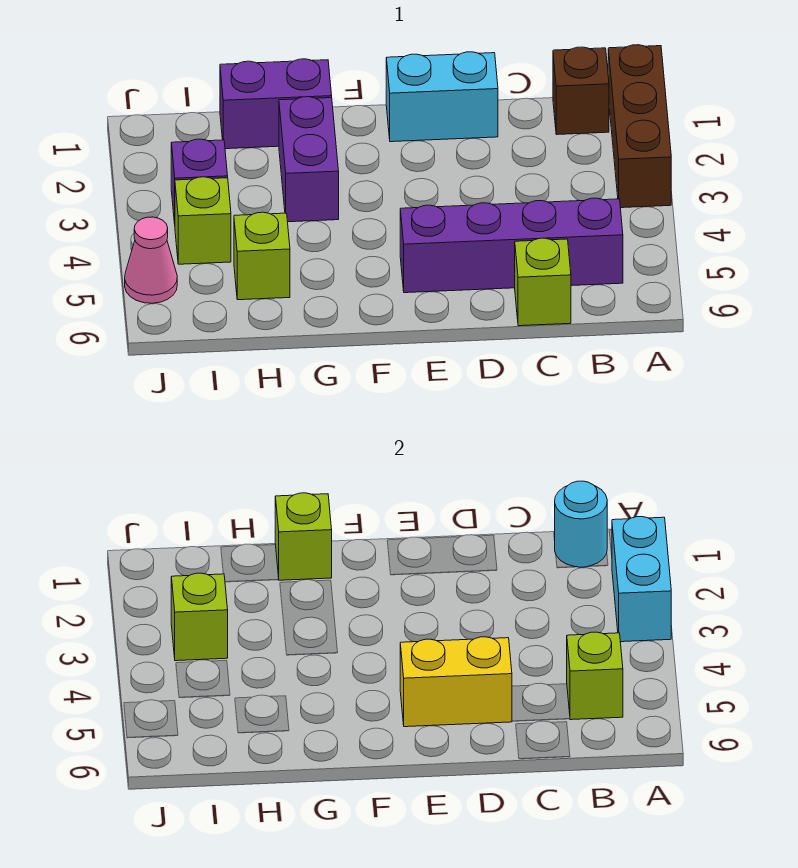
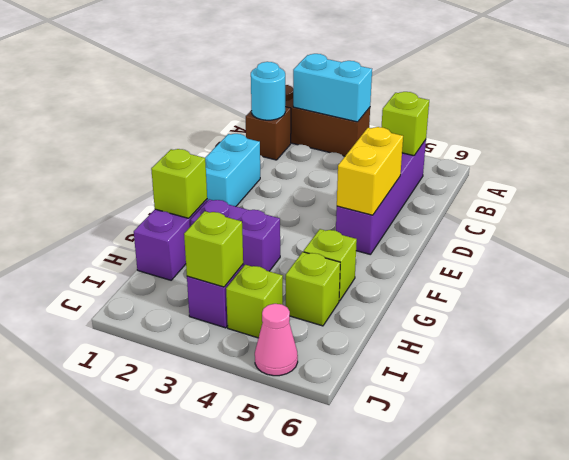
lime 1x1 brick [515,238,571,326] -> lime 1x1 brick moved to [304,229,357,301]

